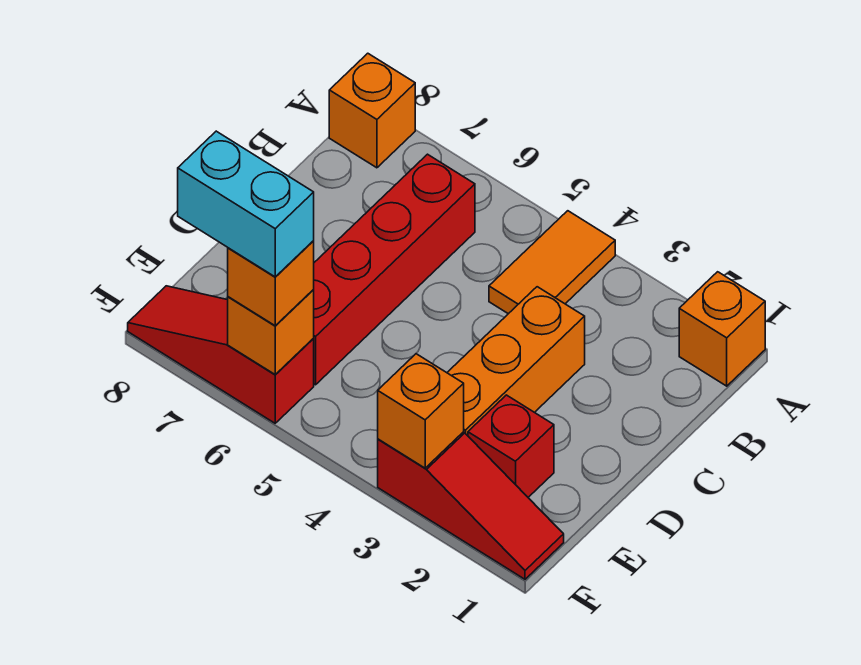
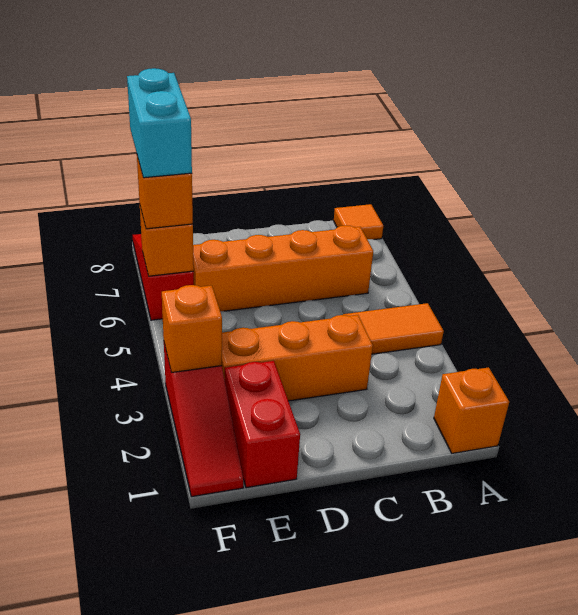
orange 1x1 brick [329,53,415,168] -> orange 1x1 tile [334,204,383,240]
red 1x4 brick [313,154,475,385] -> orange 1x4 brick [193,225,373,311]
red 1x1 brick [468,395,554,497] -> red 1x2 brick [225,361,300,488]

